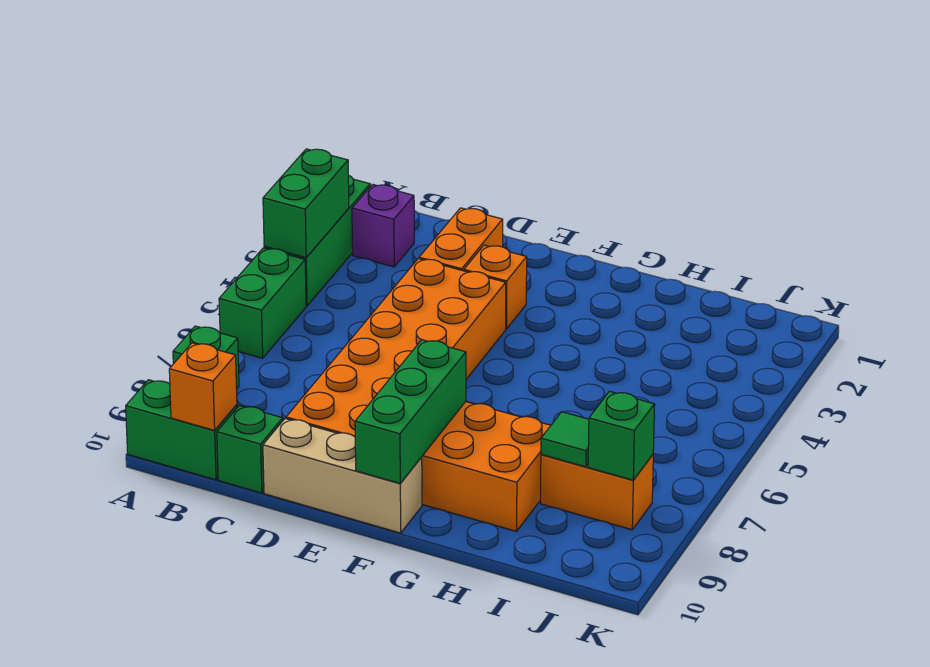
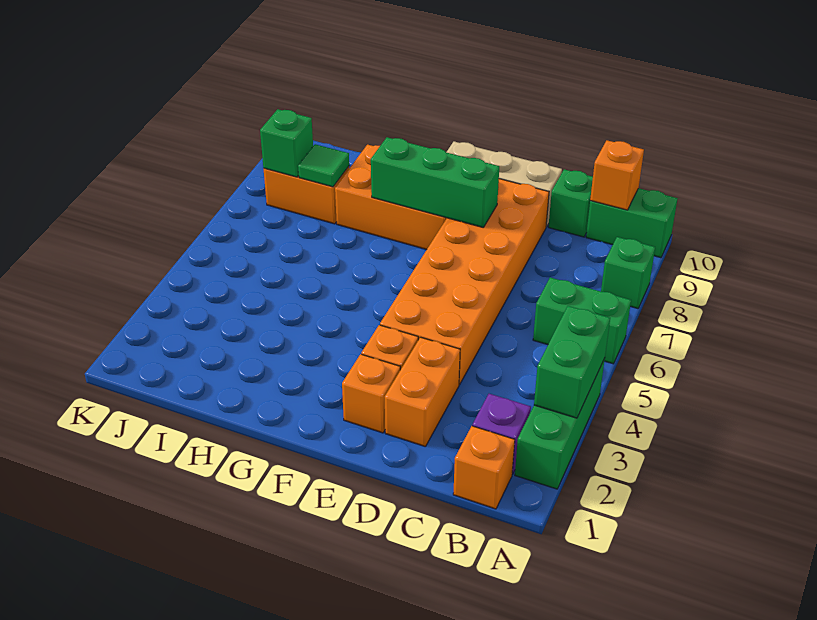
green 1x2 brick [219,248,306,358] -> green 1x2 brick turned to [533,278,631,364]
none -> orange 1x1 brick [453,426,515,509]
none -> orange 1x1 brick [342,354,400,433]
green 1x3 brick [355,340,466,483] -> green 1x3 brick turned to [371,137,499,227]

